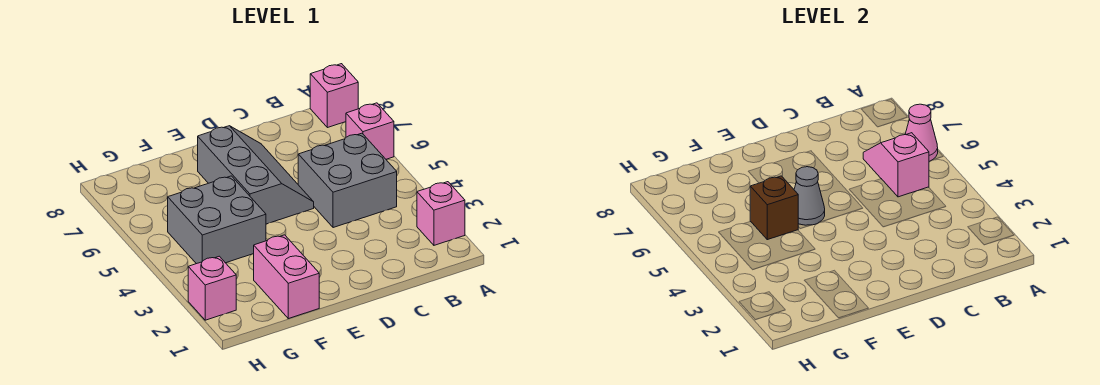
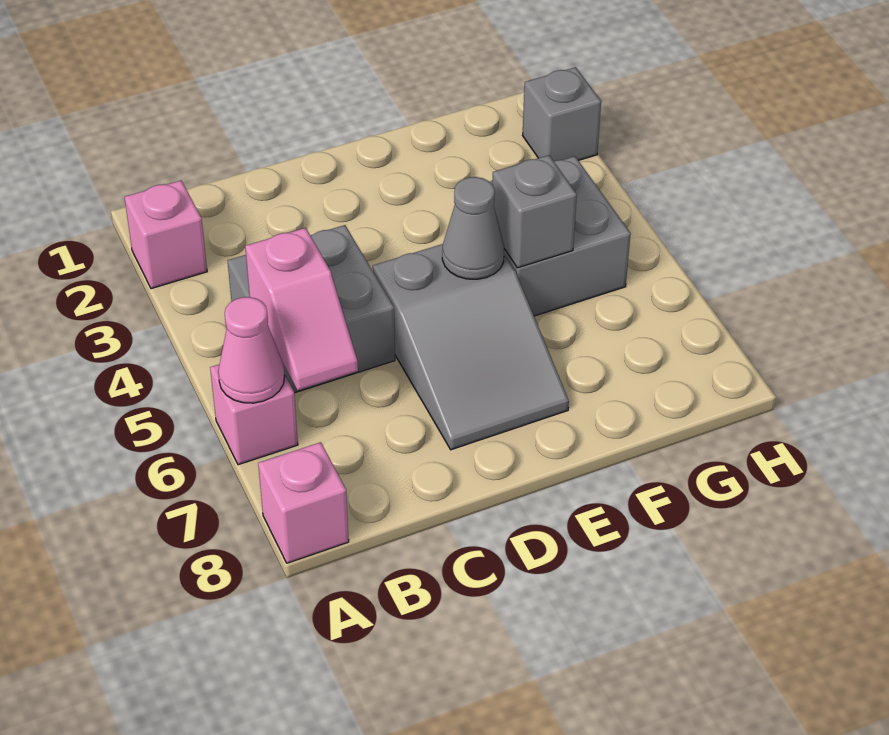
grey 2x3 slope [198,126,314,224] -> grey 2x3 slope turned to [373,244,569,450]
pink 1x2 brick [254,235,319,319] -> none
brown 1x1 brick [750,176,798,240] -> grey 1x1 brick [492,155,577,268]
pink 1x1 brick [188,256,236,320] -> grey 1x1 brick [523,67,601,161]

